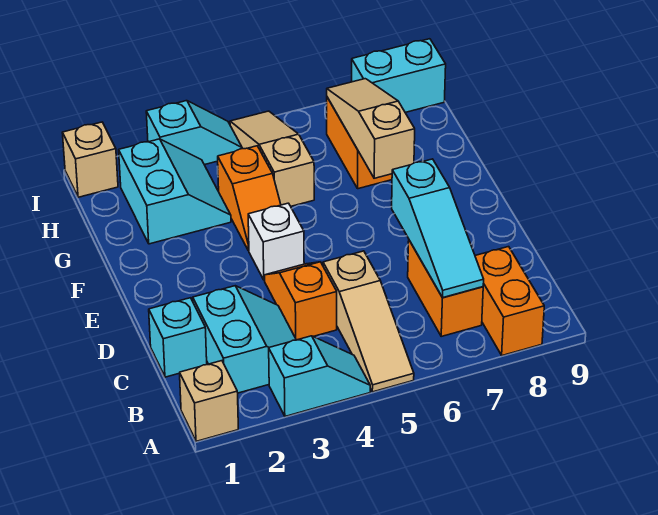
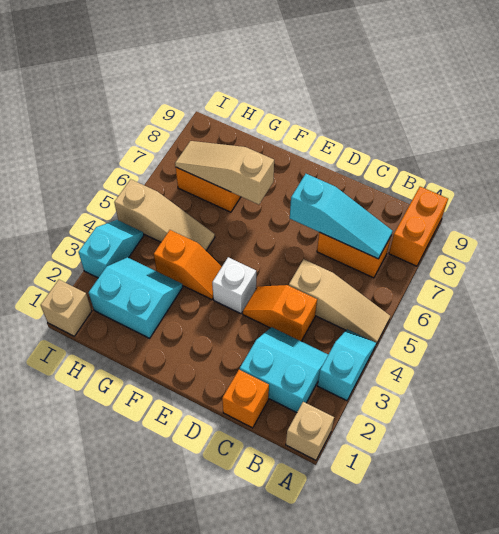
orange 1x2 brick [475,247,544,356] -> orange 1x2 brick turned to [389,187,448,266]
cyan 1x1 brick [149,298,207,377] -> orange 1x1 brick [222,370,269,428]
tan 1x3 slope [230,111,314,206] -> tan 1x3 slope turned to [114,179,215,250]
cyan 1x2 brick [351,39,446,112] -> none

